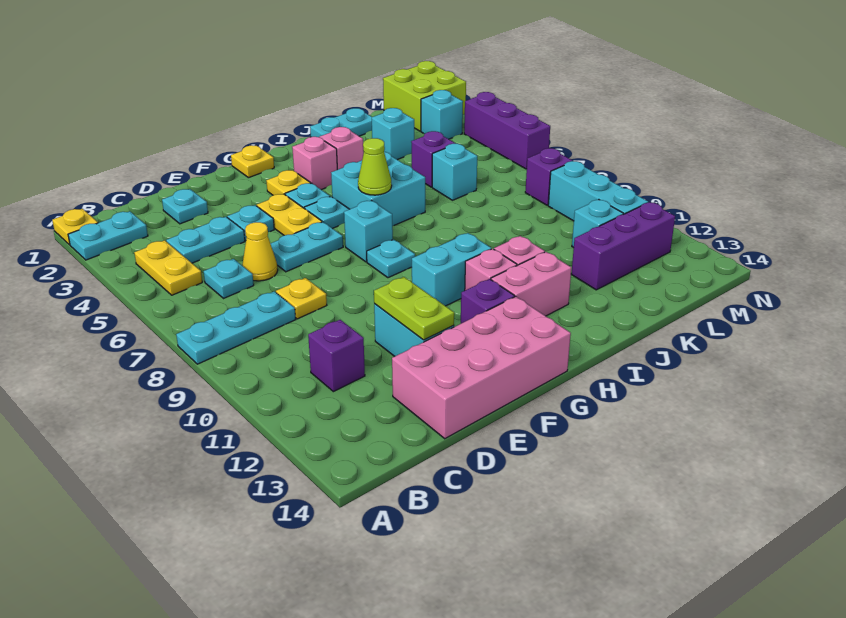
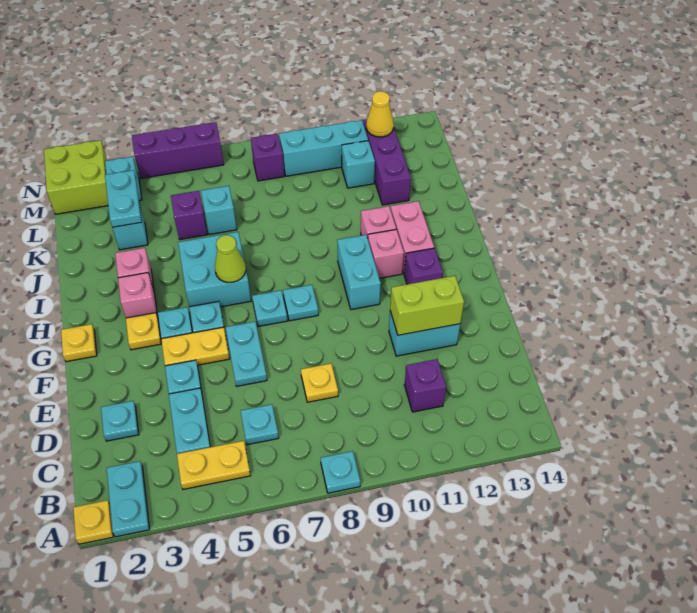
cyan 1x3 plate [176,292,296,364] -> cyan 1x1 plate [321,451,360,493]
yellow 1x1 cone [242,222,278,281] -> yellow 1x1 cone moved to [366,91,394,137]
pink 2x4 brick [392,297,571,439] -> none
lime 1x2 plate [374,277,454,340] -> lime 1x2 brick [390,276,464,335]
cyan 1x1 brick [344,200,393,262] -> cyan 1x1 plate [252,290,287,327]
cyan 1x2 plate [310,108,372,137] -> cyan 1x2 plate moved to [105,170,142,227]

